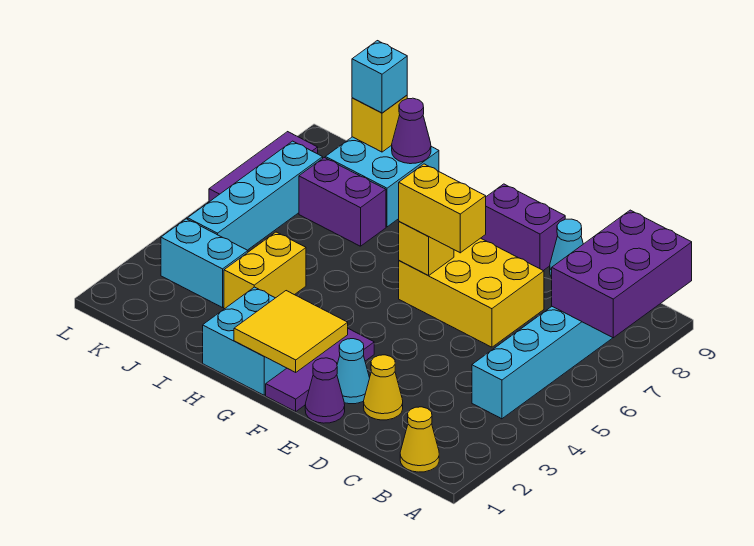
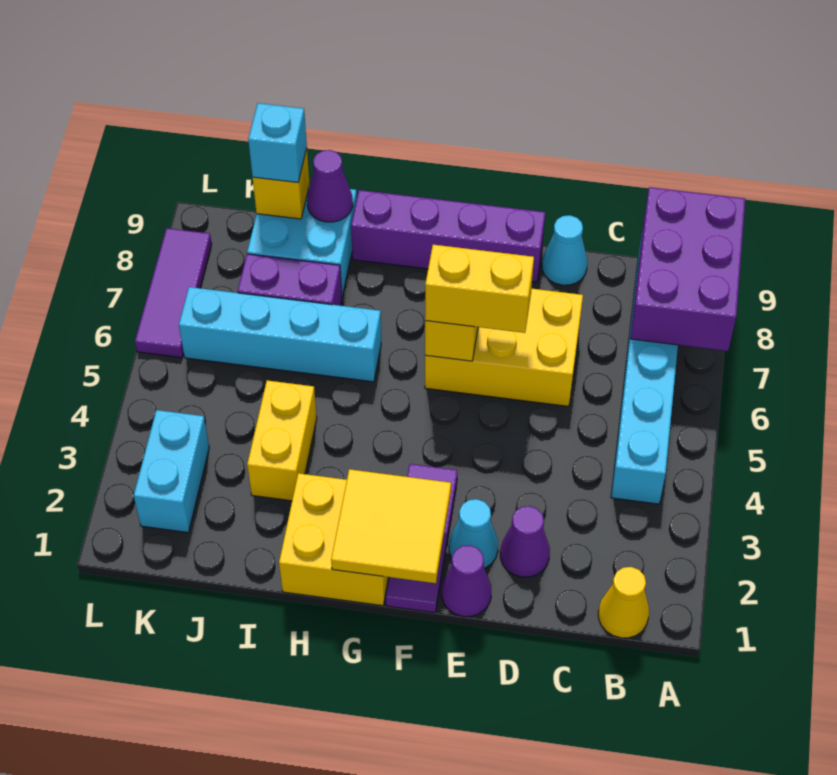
yellow 1x1 cone [364,355,403,420] -> purple 1x1 cone [500,506,550,577]
purple 1x2 brick [481,184,565,271] -> purple 1x4 brick [351,190,545,282]
cyan 2x2 brick [203,287,287,395] -> yellow 2x2 brick [279,473,389,606]
cyan 1x2 brick [161,219,248,308] -> cyan 1x2 brick turned to [134,410,209,532]
cyan 1x4 brick [188,141,323,250] -> cyan 1x4 brick turned to [179,287,381,382]

